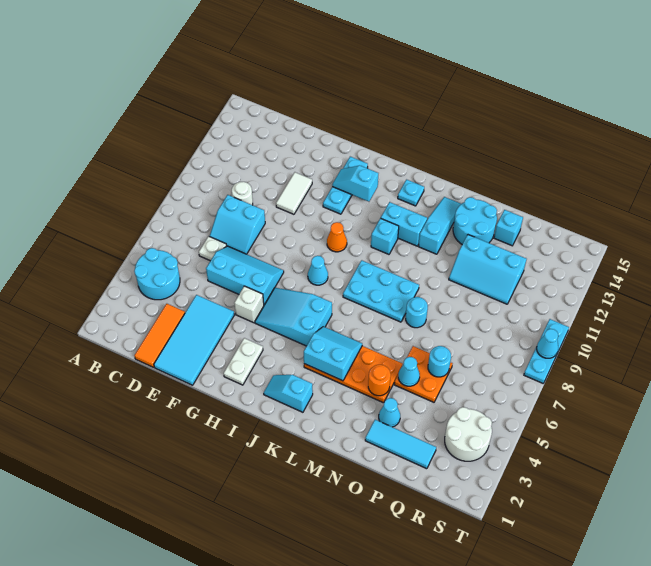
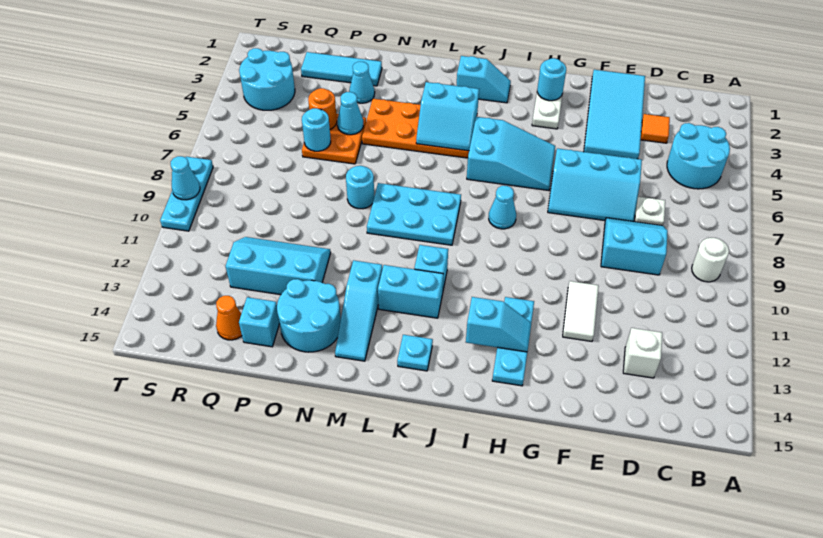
orange 1x3 tile [134,304,185,367] -> orange 1x1 tile [641,114,670,143]
white 1x1 round brick [232,182,253,205] -> white 1x1 round brick moved to [692,238,729,282]
white 1x1 brick [234,286,264,323] -> white 1x1 brick moved to [623,328,662,378]
none -> cyan 1x1 round brick [537,58,566,101]
orange 1x1 cone [327,222,347,252] -> orange 1x1 cone moved to [216,296,242,340]
orange 1x1 round brick [368,365,391,396] -> orange 1x1 round brick moved to [308,88,337,129]
white 2x2 round brick [445,407,492,461] -> cyan 2x2 round brick [239,48,295,110]

